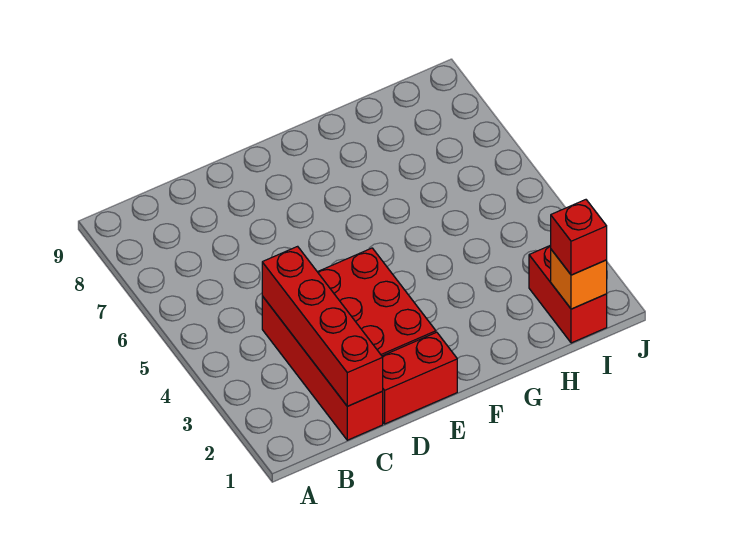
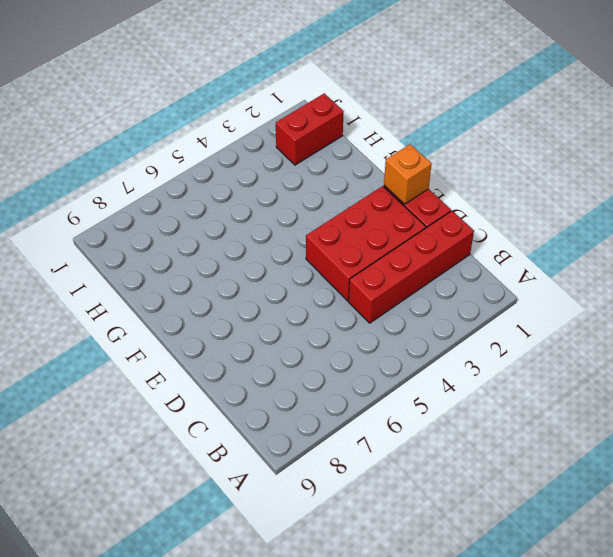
red 1x4 brick [262,246,383,406] -> none
orange 1x1 brick [551,250,607,309] -> orange 1x1 brick moved to [384,144,432,204]
red 1x1 brick [551,200,607,275] -> none

